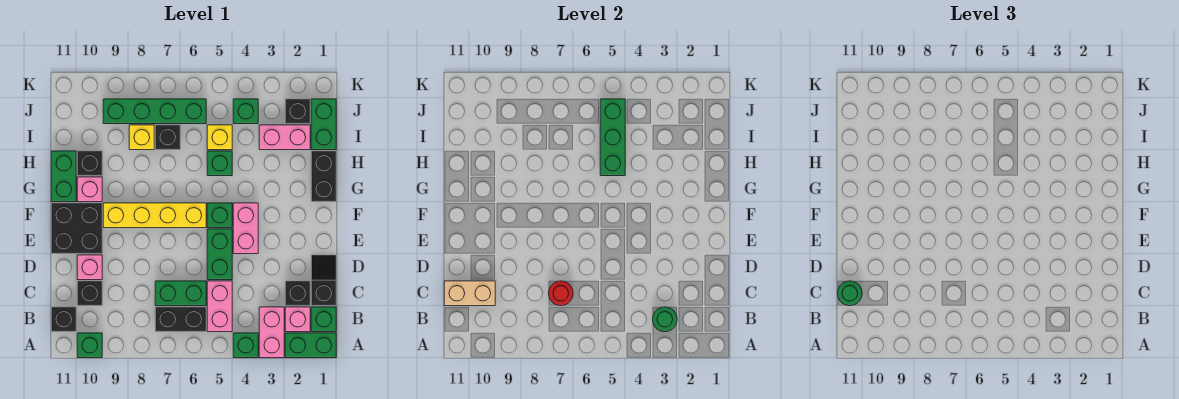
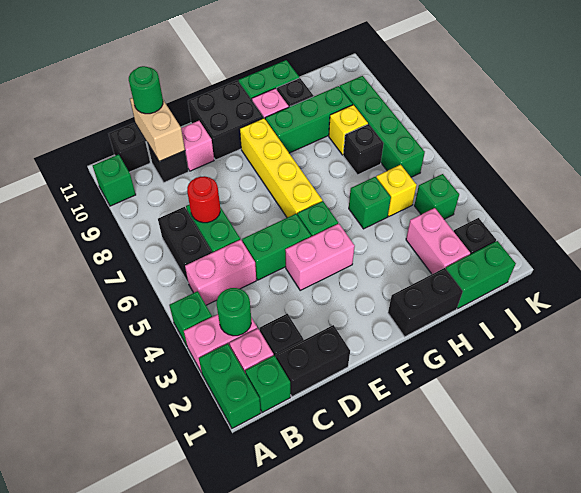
black 1x2 slope [311,255,336,306] -> black 1x2 brick [276,325,350,397]
green 1x3 brick [600,99,625,176] -> green 1x3 brick moved to [265,86,353,153]

